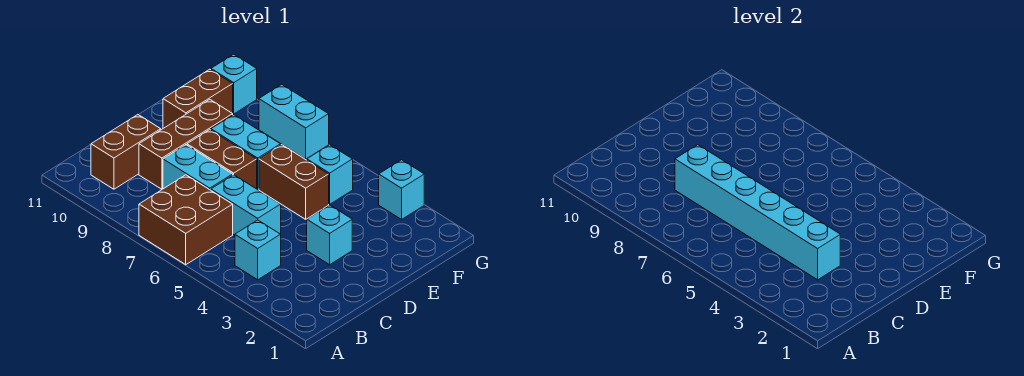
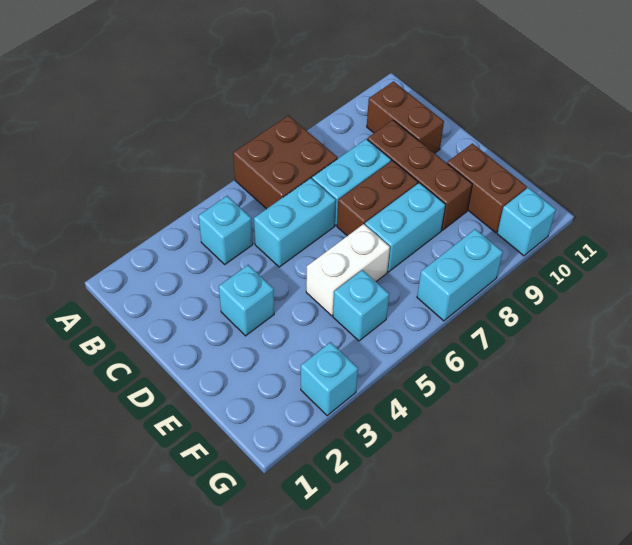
cyan 1x6 brick [675,145,840,280] -> none
brown 1x2 brick [259,145,329,219] -> white 1x2 brick [306,224,390,316]

